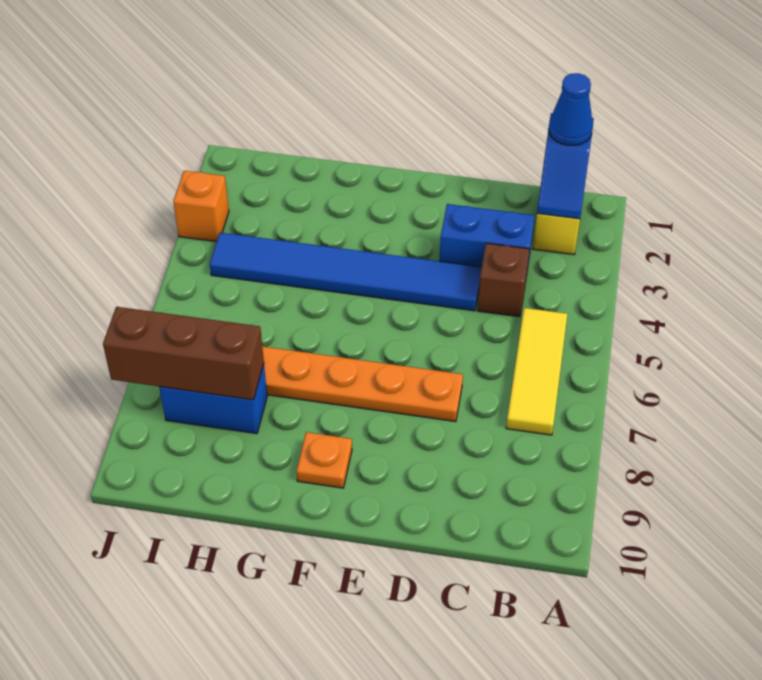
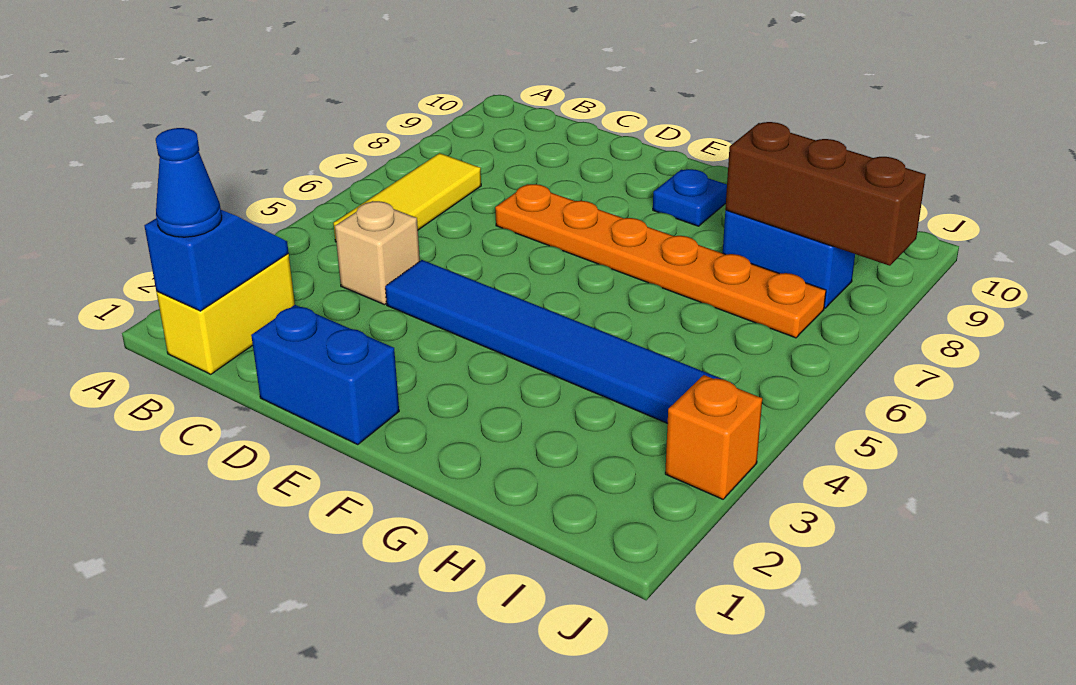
blue 1x2 brick [439,204,535,276] -> blue 1x2 brick moved to [251,305,399,445]
brown 1x1 brick [477,243,529,317] -> tan 1x1 brick [335,201,420,305]
orange 1x1 plate [297,432,352,488] -> blue 1x1 plate [653,169,727,226]

